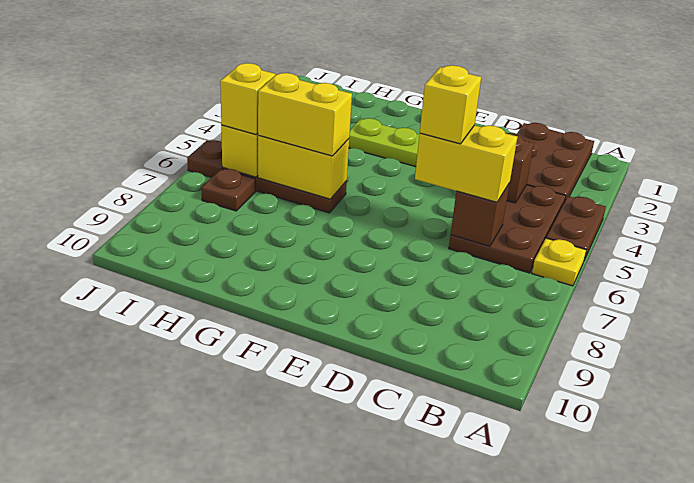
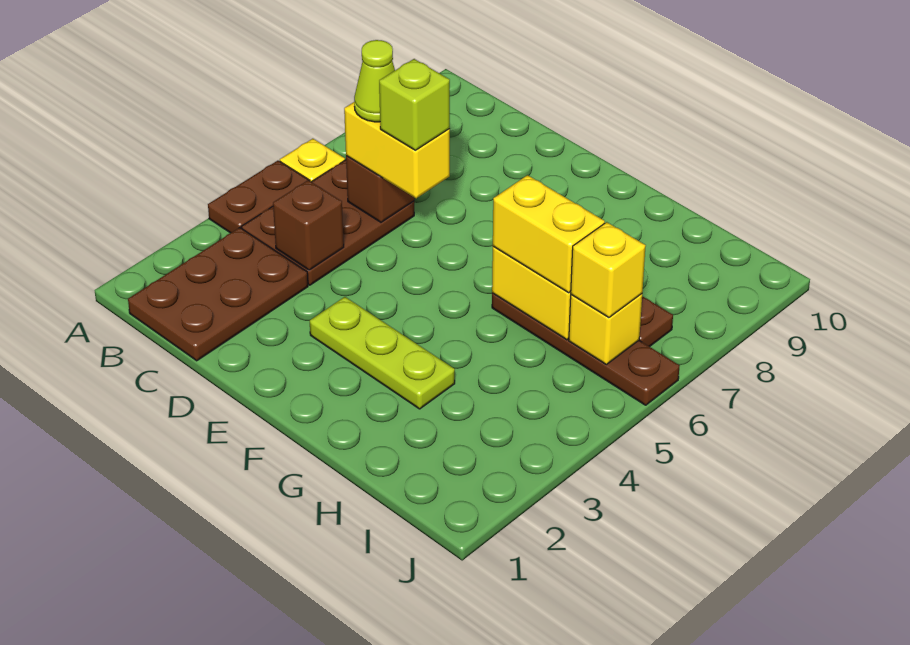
none -> lime 1x1 cone [354,40,395,122]
yellow 1x1 brick [420,65,481,144] -> lime 1x1 brick [379,59,450,150]

